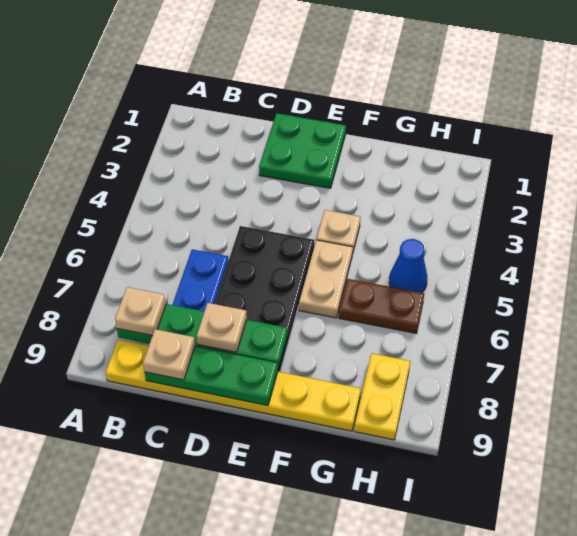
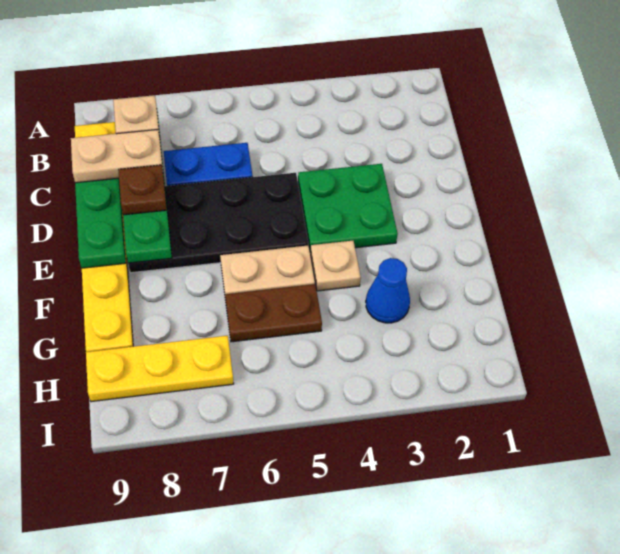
tan 1x1 plate [143,329,195,380] -> tan 1x2 plate [71,130,163,183]
green 2x2 plate [259,113,346,188] -> green 2x2 plate moved to [298,164,398,252]
tan 1x1 plate [197,303,247,352] -> brown 1x1 plate [118,165,167,215]
brown 1x2 plate [339,279,424,333] -> brown 1x2 plate turned to [225,284,322,342]
blue 1x1 cone [389,239,427,293] -> blue 1x1 cone moved to [366,258,410,323]
yellow 1x2 plate [354,353,410,440] -> yellow 1x3 plate [86,336,234,402]

